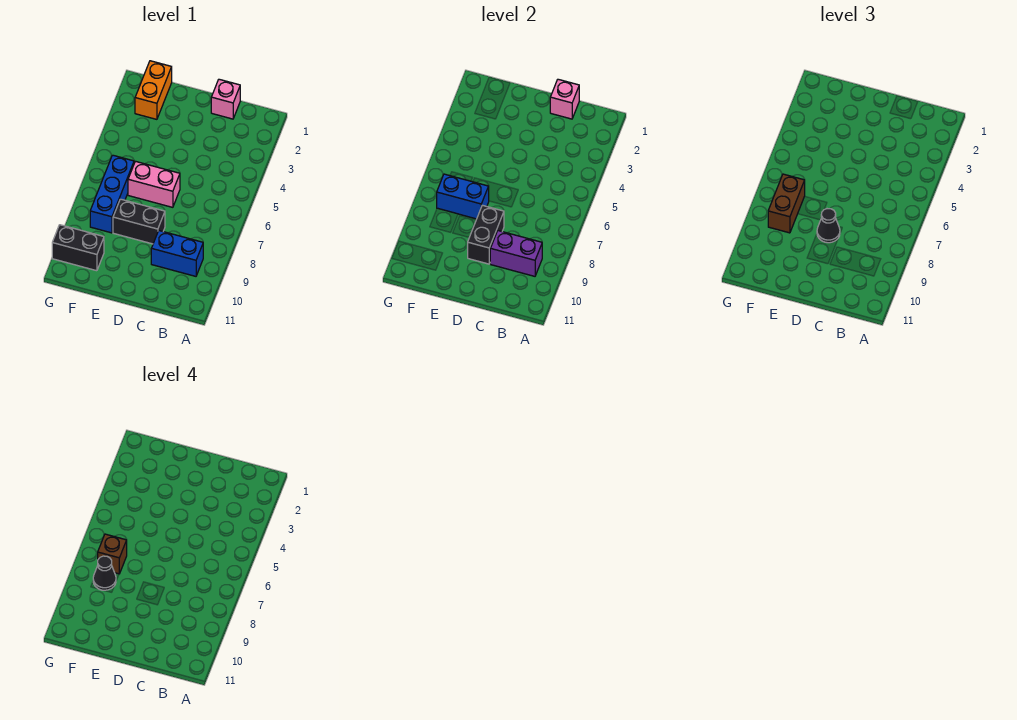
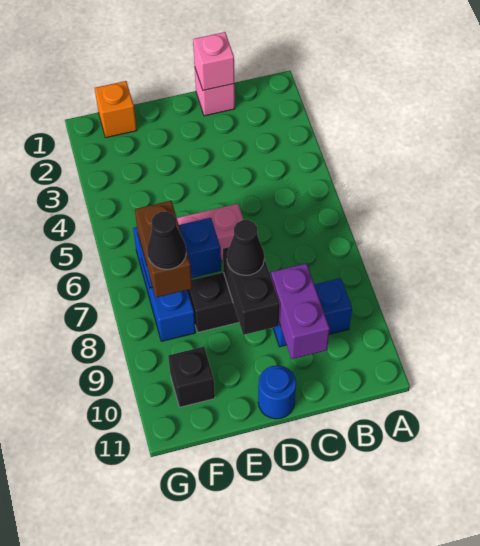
purple 1x2 brick [490,231,542,276] -> purple 1x2 brick turned to [271,263,330,359]
none -> blue 1x1 round brick [258,365,296,419]
orange 1x2 brick [135,61,172,119] -> orange 1x1 brick [95,81,137,138]
brown 1x1 brick [98,534,127,574] -> none
black 1x2 brick [52,225,104,271] -> black 1x1 brick [168,347,215,407]

